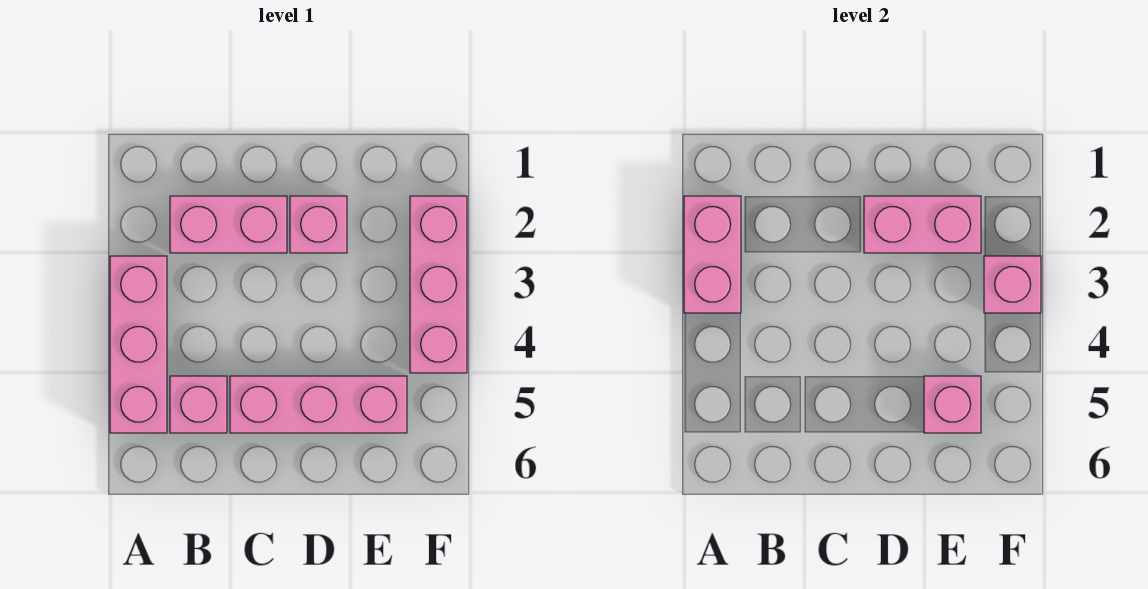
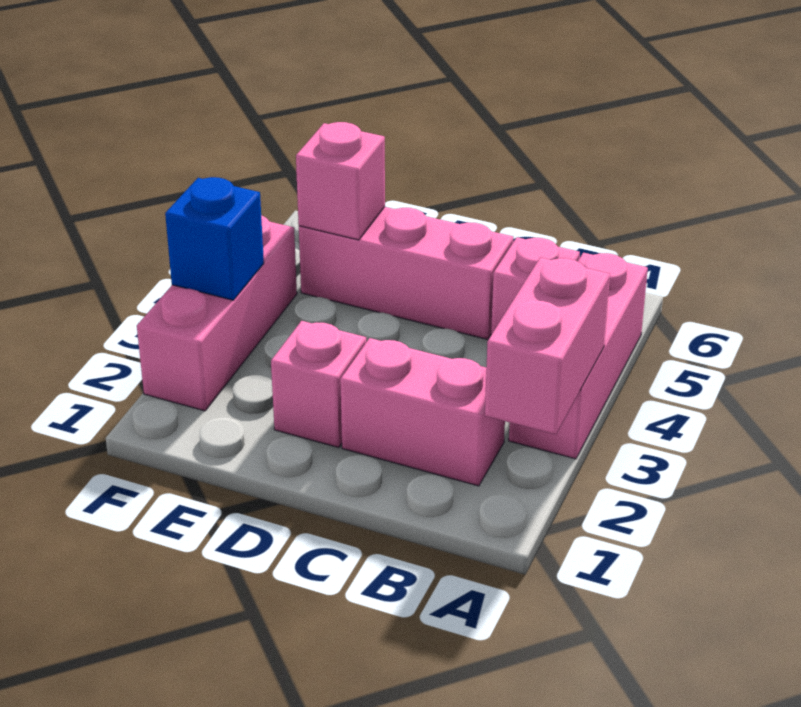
pink 1x2 brick [864,196,981,253] -> none
pink 1x1 brick [984,256,1041,313] -> blue 1x1 brick [165,177,264,300]

